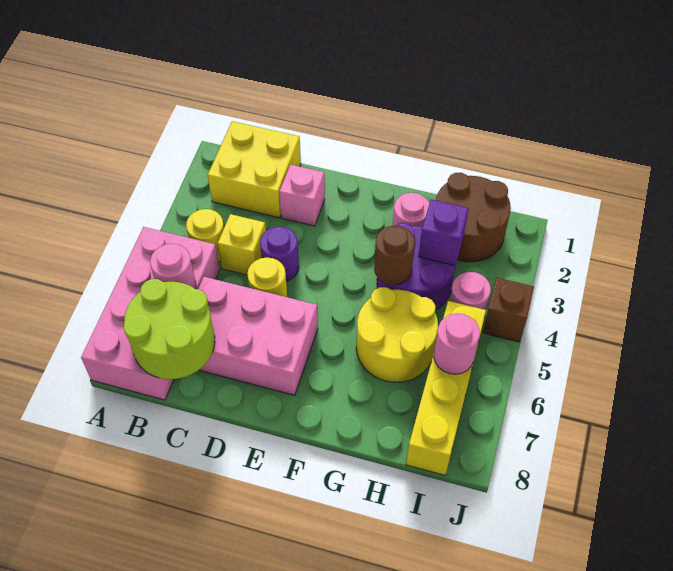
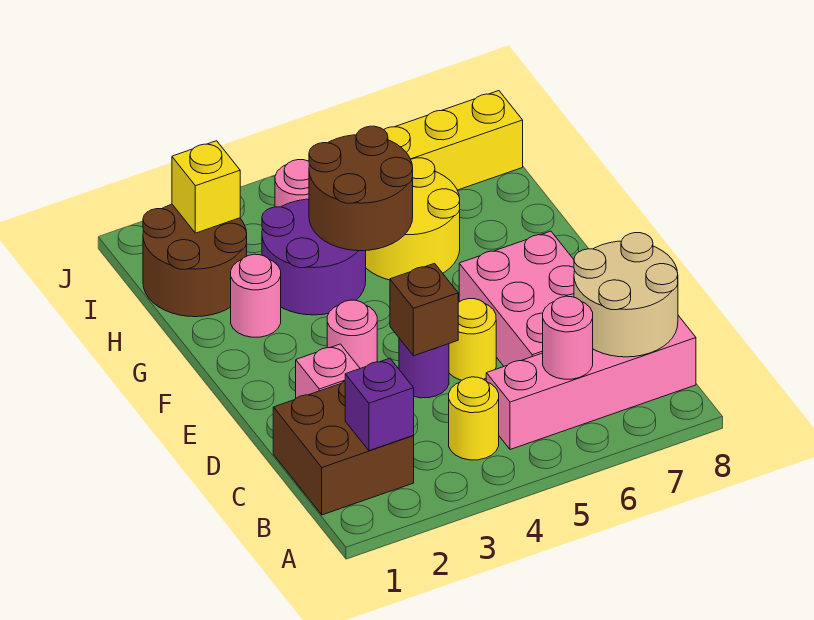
pink 2x4 brick [81,227,220,400] -> pink 1x4 brick [486,316,696,450]
yellow 2x2 brick [208,121,301,218] -> brown 2x2 brick [273,381,414,515]
lime 2x2 round brick [124,279,215,379] -> tan 2x2 round brick [574,233,678,357]
yellow 1x1 brick [218,214,266,275] -> yellow 1x1 brick moved to [172,141,240,233]
brown 1x1 round brick [374,226,415,285] -> brown 2x2 round brick [309,126,413,251]
purple 1x1 brick [419,199,469,266] -> purple 1x1 brick moved to [345,358,414,451]
pink 1x1 round brick [434,314,480,374] -> pink 1x1 round brick moved to [327,300,377,368]
brown 1x1 brick [483,278,534,342] -> brown 1x1 brick moved to [390,264,458,356]

